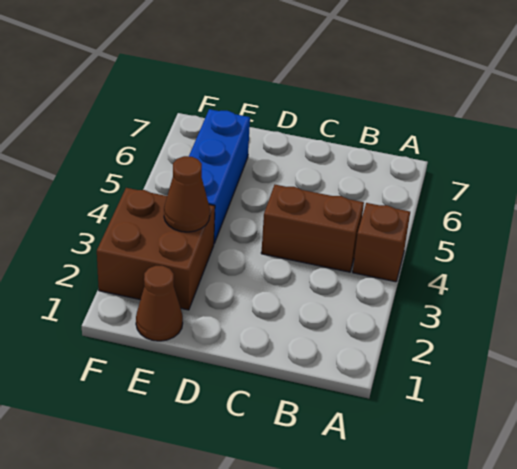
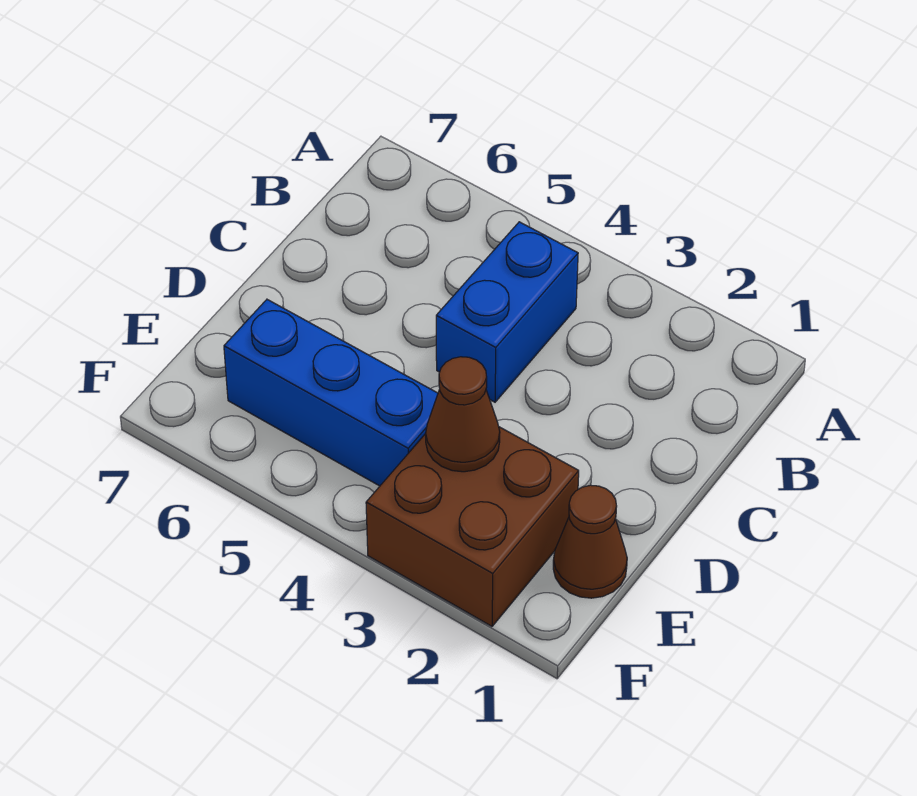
brown 1x1 brick [353,203,410,282] -> none
brown 1x2 brick [261,185,364,272] -> blue 1x2 brick [436,222,578,402]

